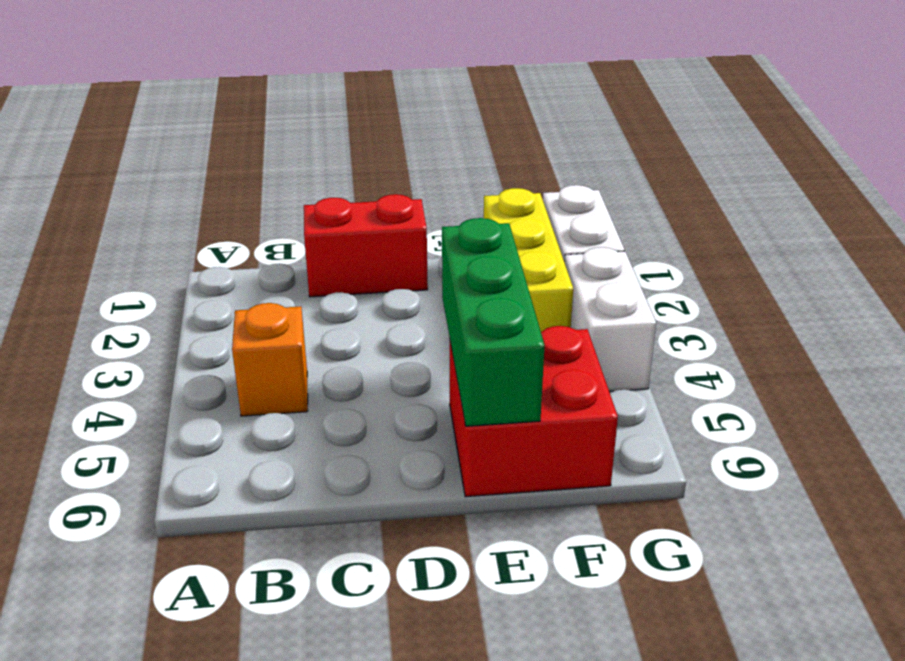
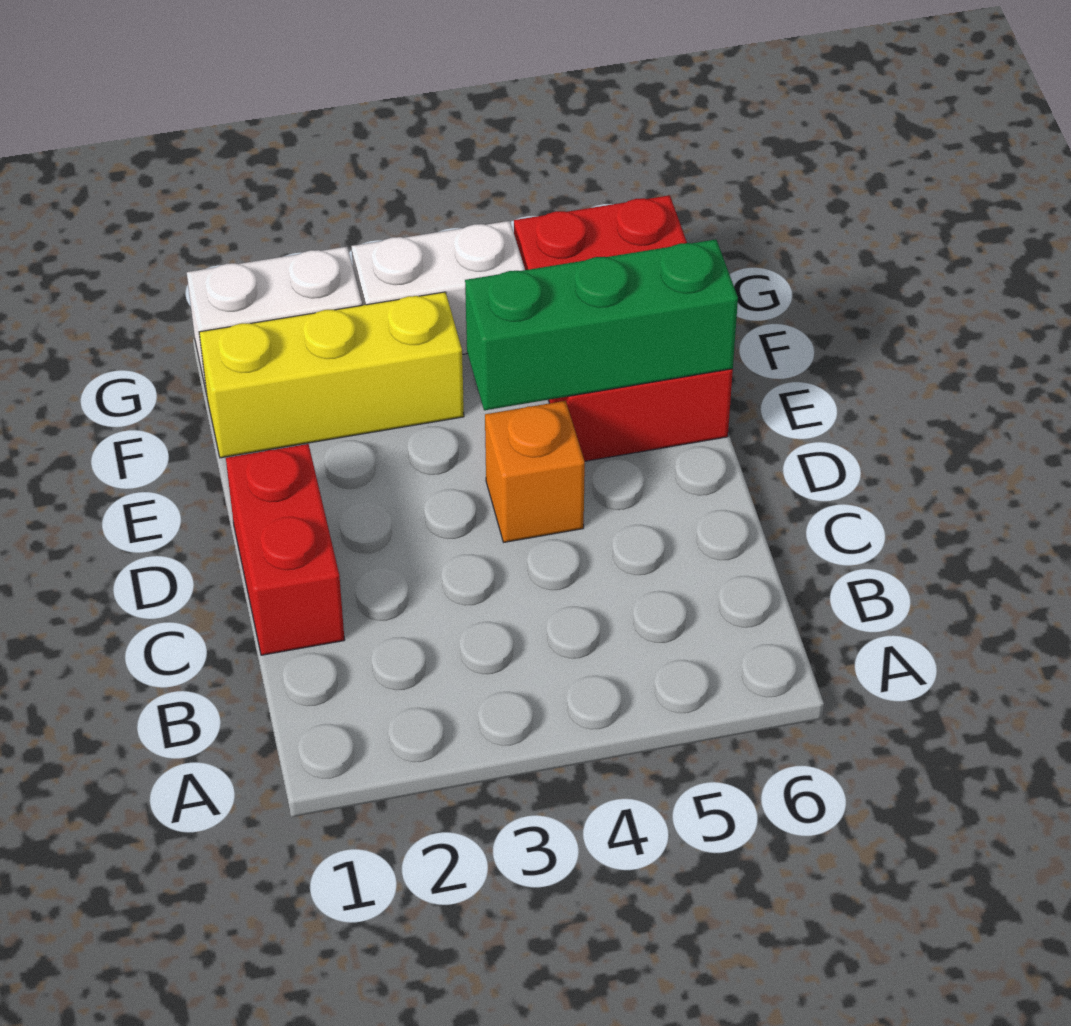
orange 1x1 brick [232,303,308,416] -> orange 1x1 brick moved to [485,401,585,542]
red 2x2 brick [450,326,618,497] -> red 2x3 brick [514,195,733,461]

